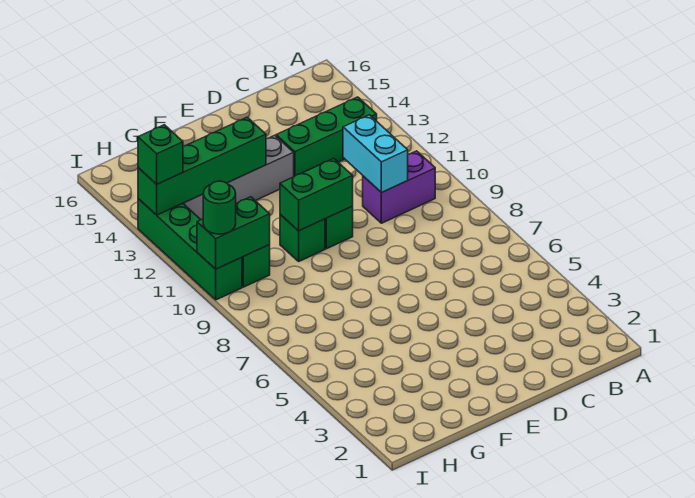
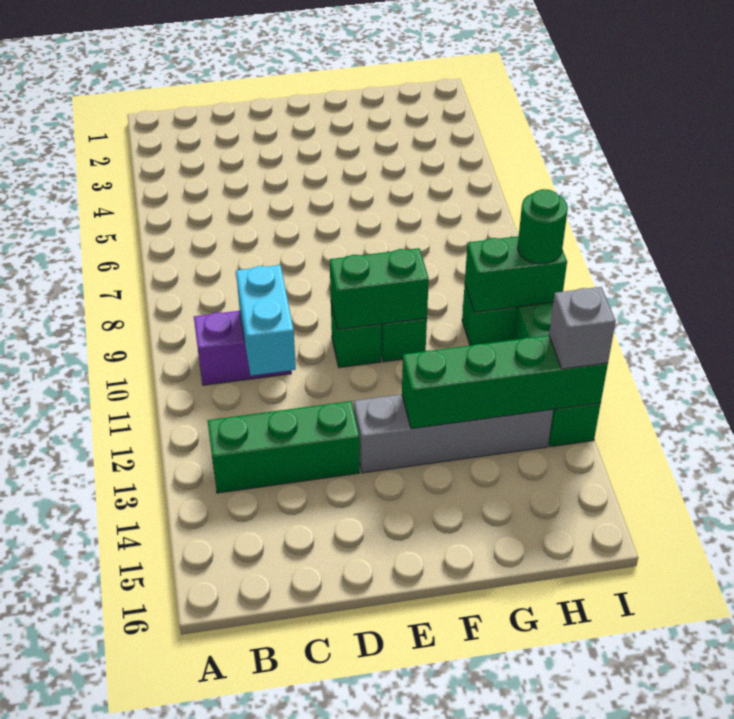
green 1x1 brick [138,125,183,184] -> grey 1x1 brick [549,287,616,369]

